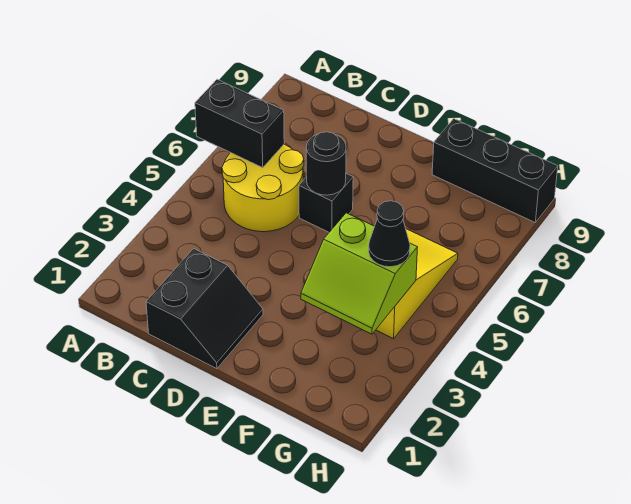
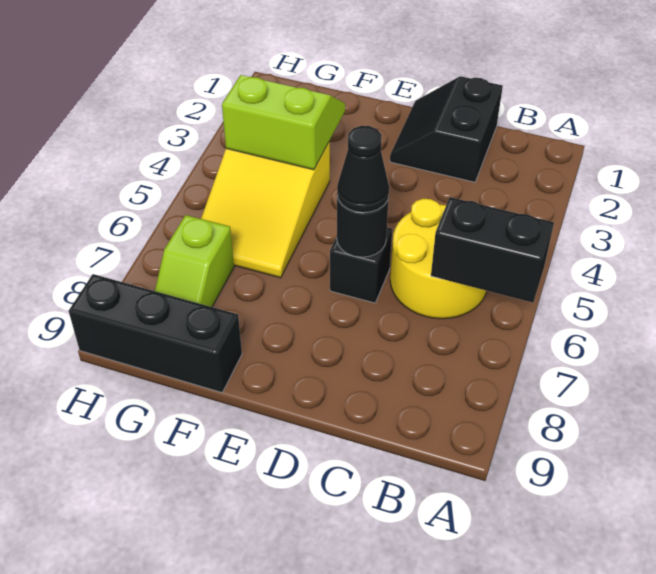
black 1x1 cone [369,201,410,267] -> black 1x1 cone moved to [337,126,389,213]
none -> lime 1x2 slope [155,215,234,307]

